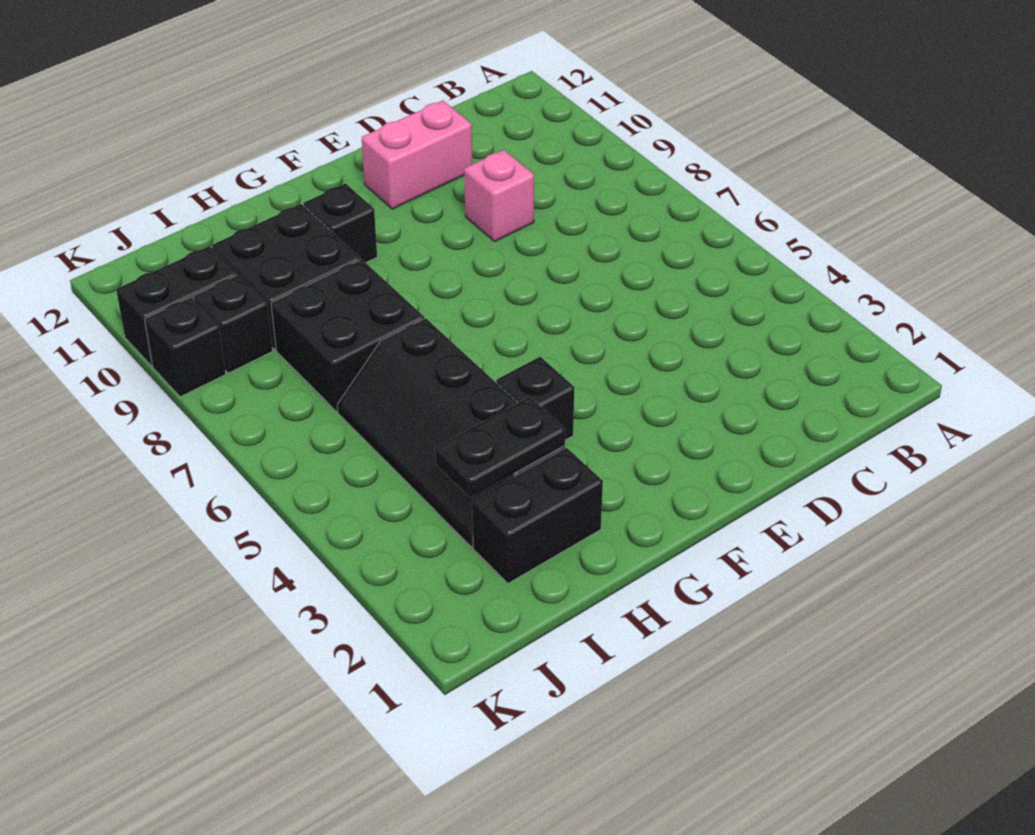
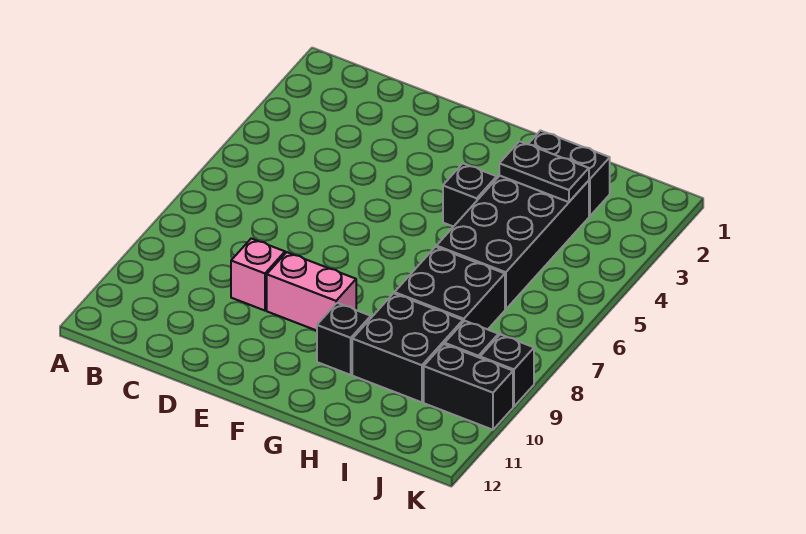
pink 1x2 brick [362,100,472,209] -> pink 1x2 brick moved to [267,252,356,331]
black 2x4 slope [337,318,565,547] -> black 2x4 brick [436,176,589,309]

